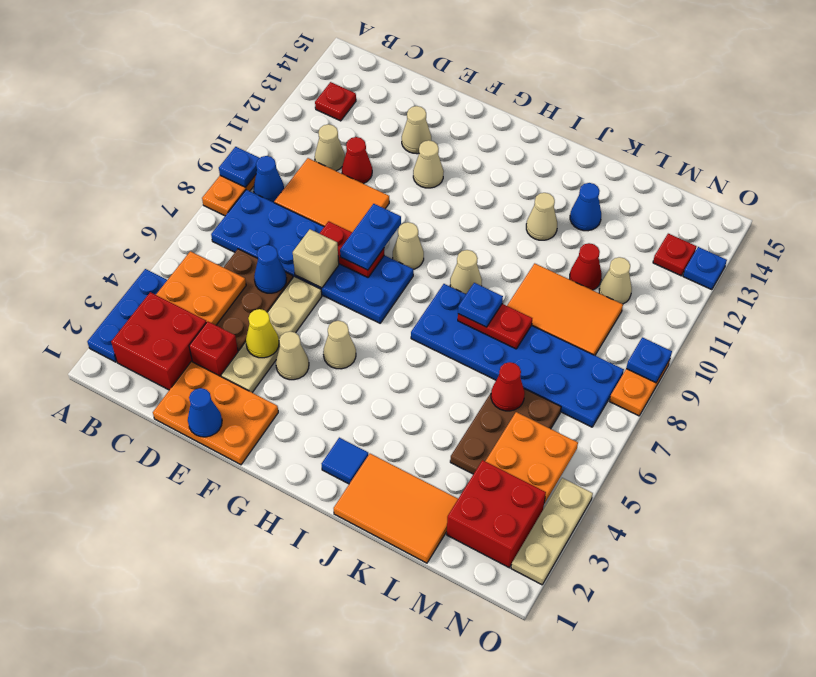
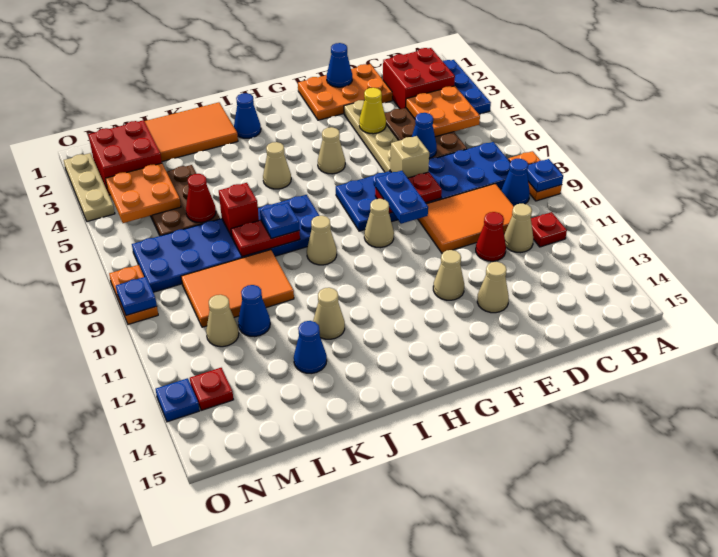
red 1x1 plate [315,82,356,121] -> red 1x1 plate moved to [531,212,567,247]
red 1x1 brick [189,321,238,376] -> red 1x1 brick moved to [219,183,259,236]
tan 1x1 cone [276,331,309,380] -> tan 1x1 cone moved to [263,142,291,189]
blue 1x1 tile [322,438,368,484] -> blue 1x1 cone [234,93,261,138]
red 1x1 cone [570,243,602,290] -> blue 1x1 cone [238,285,270,337]

